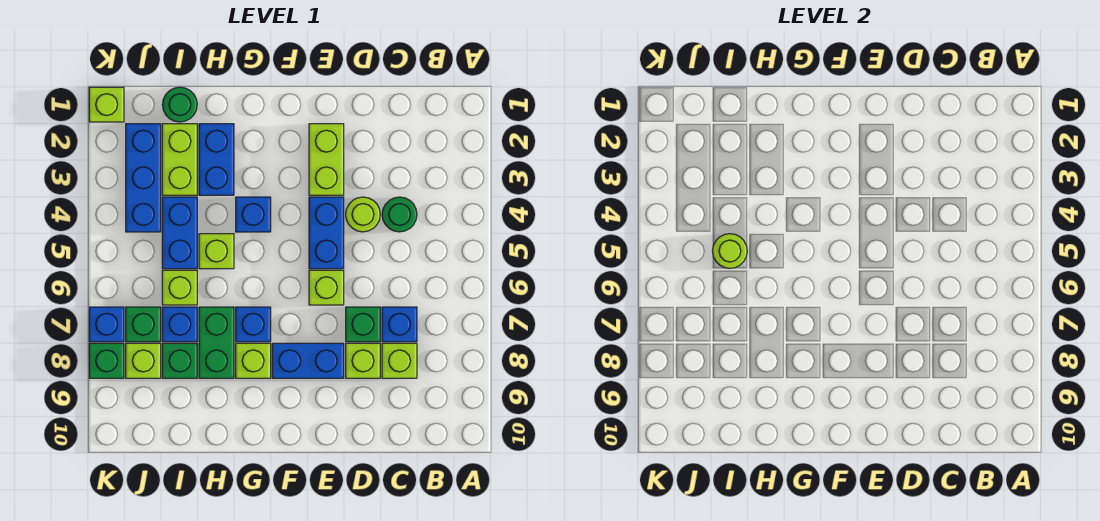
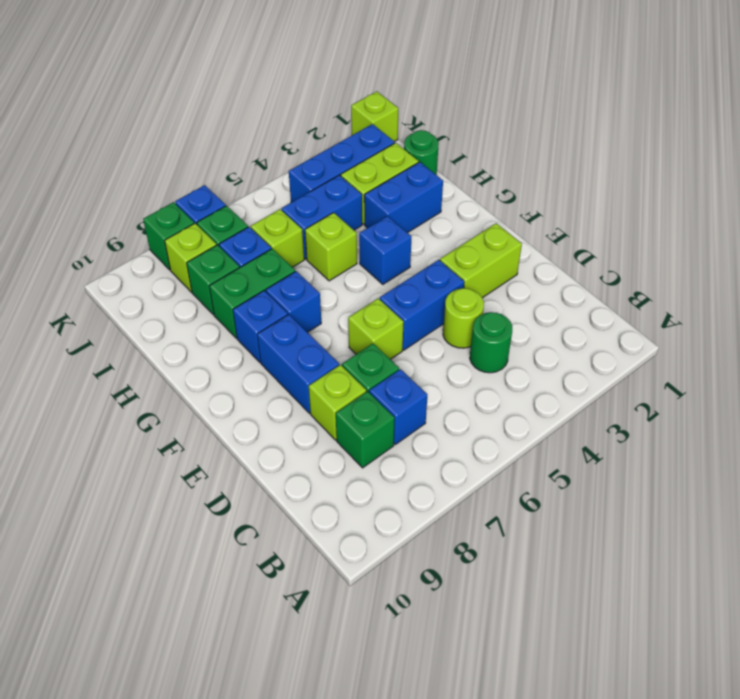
lime 1x1 brick [382,343,417,378] -> green 1x1 brick [336,391,395,468]
lime 1x1 brick [236,343,271,378] -> blue 1x1 brick [233,291,288,362]
lime 1x1 round brick [713,234,747,268] -> none

